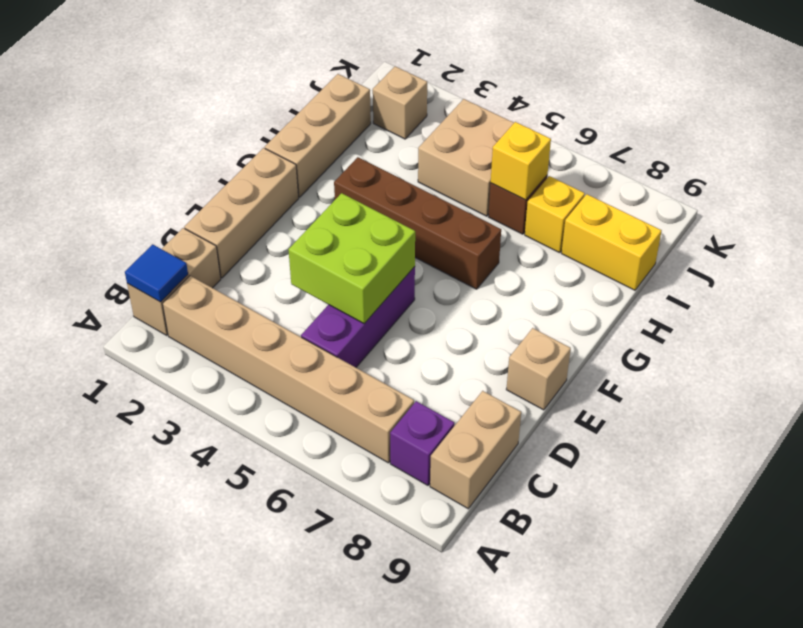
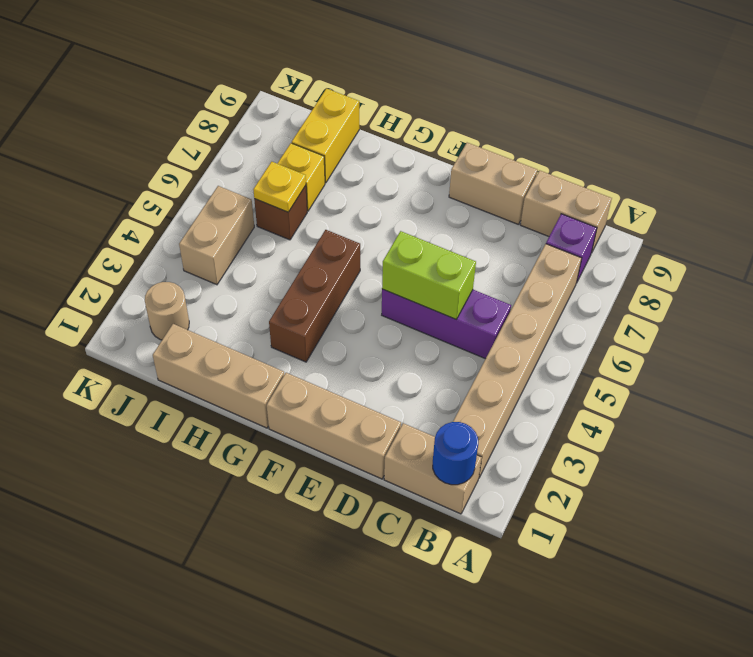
blue 1x1 tile [125,244,188,302] -> blue 1x1 round brick [433,422,478,485]
lime 2x2 brick [288,193,415,324] -> lime 1x2 brick [382,231,476,319]
tan 1x1 brick [506,328,571,410] -> tan 1x2 brick [449,143,537,225]
brown 1x4 brick [334,157,501,289] -> brown 1x3 brick [269,230,360,362]
tan 2x2 brick [418,99,514,216] -> tan 1x2 brick [179,186,254,285]
yellow 1x1 brick [491,122,551,200] -> yellow 1x1 plate [253,162,306,212]
tan 1x1 brick [373,66,427,139] -> tan 1x1 round brick [145,282,189,340]

